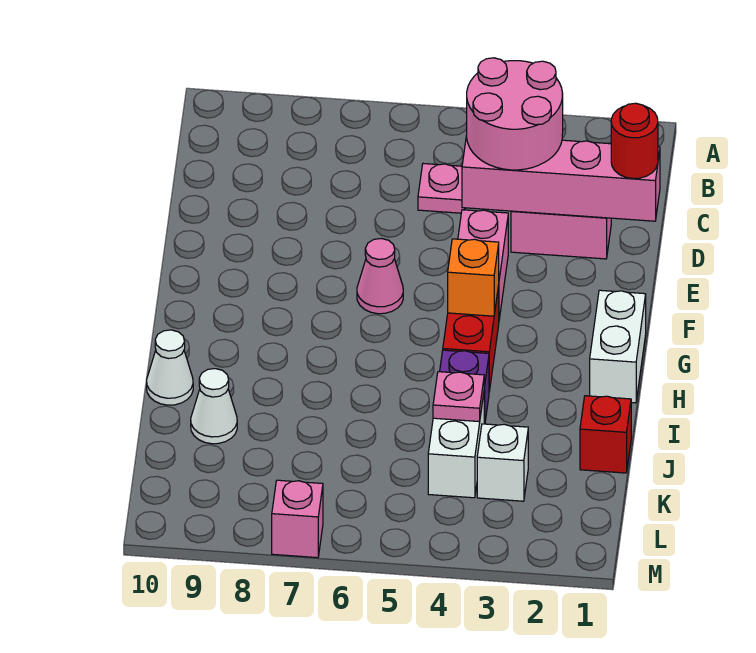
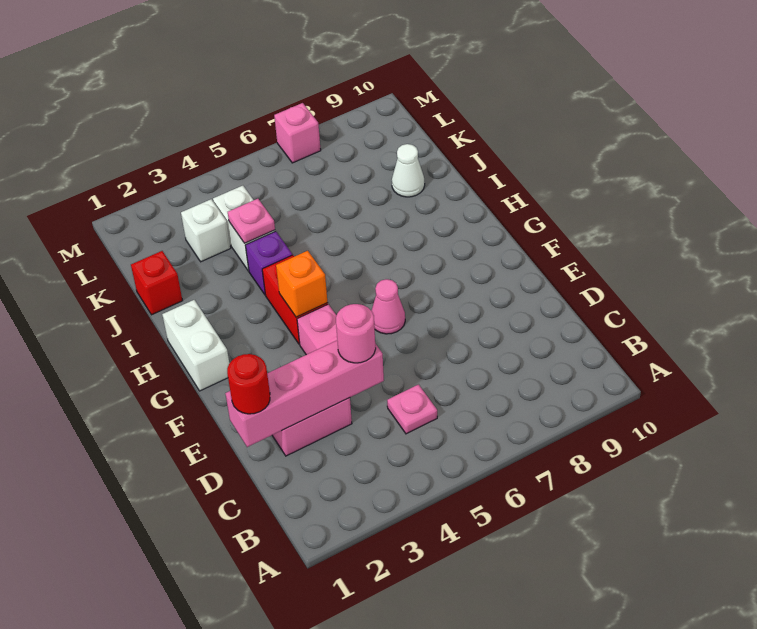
pink 2x2 round brick [467,58,563,170] -> pink 1x1 round brick [336,304,376,363]
white 1x1 cone [147,330,193,405] -> none

